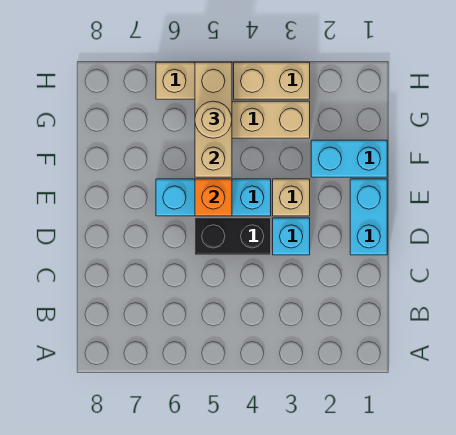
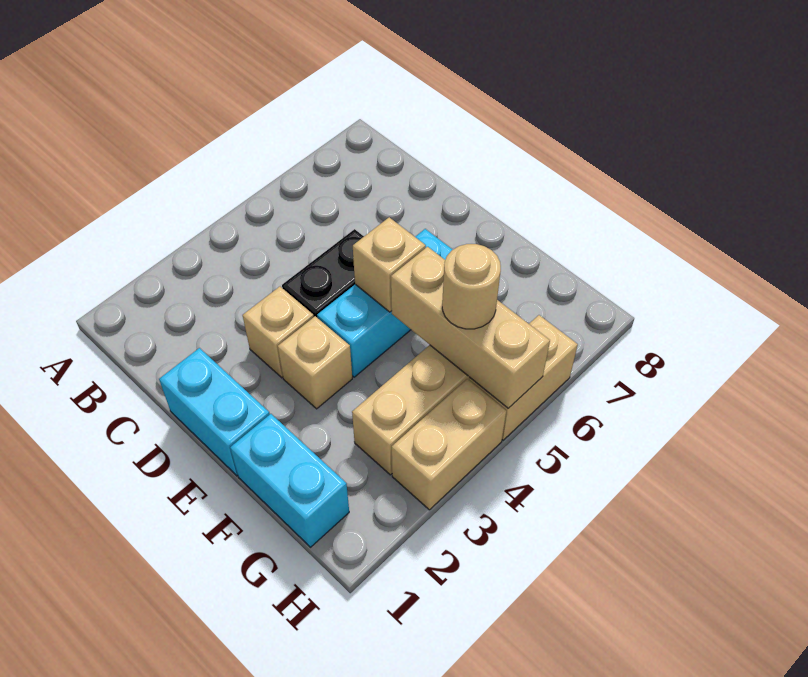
cyan 1x1 brick [273,218,310,255] -> tan 1x1 brick [243,287,314,378]
orange 1x1 brick [195,179,232,216] -> tan 1x1 brick [353,217,426,312]
cyan 1x2 brick [311,140,387,177] -> cyan 1x2 brick turned to [230,414,349,547]

